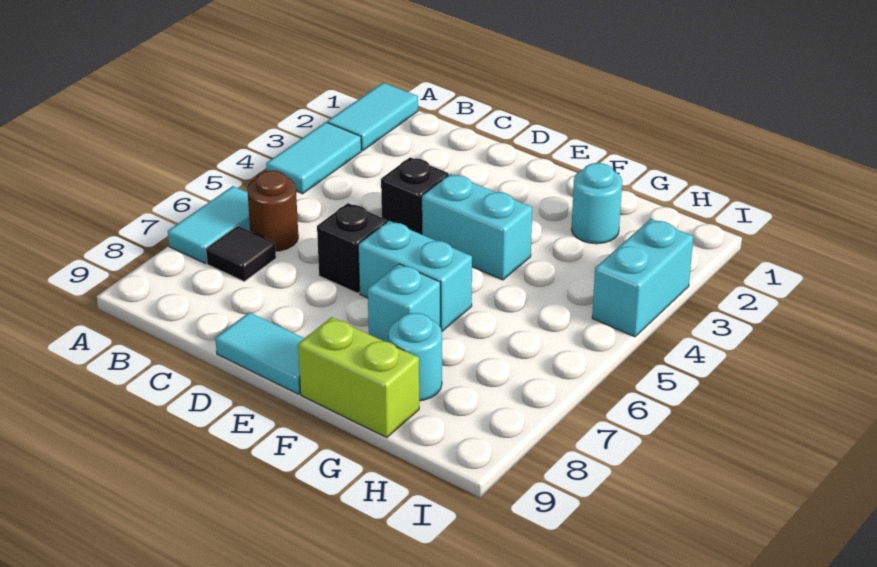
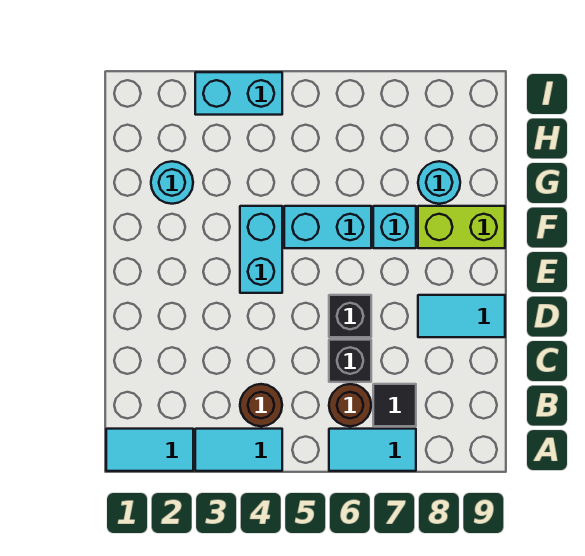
none -> brown 1x1 round brick [240,384,282,426]
black 1x1 brick [381,157,449,234] -> black 1x1 brick moved to [329,340,371,382]
cyan 1x2 tile [215,312,304,394] -> cyan 1x2 tile turned to [418,295,505,337]
cyan 1x2 brick [358,221,472,331] -> cyan 1x2 brick turned to [284,206,371,248]
lime 1x2 brick [298,317,419,438] -> lime 1x2 brick turned to [418,206,505,248]

